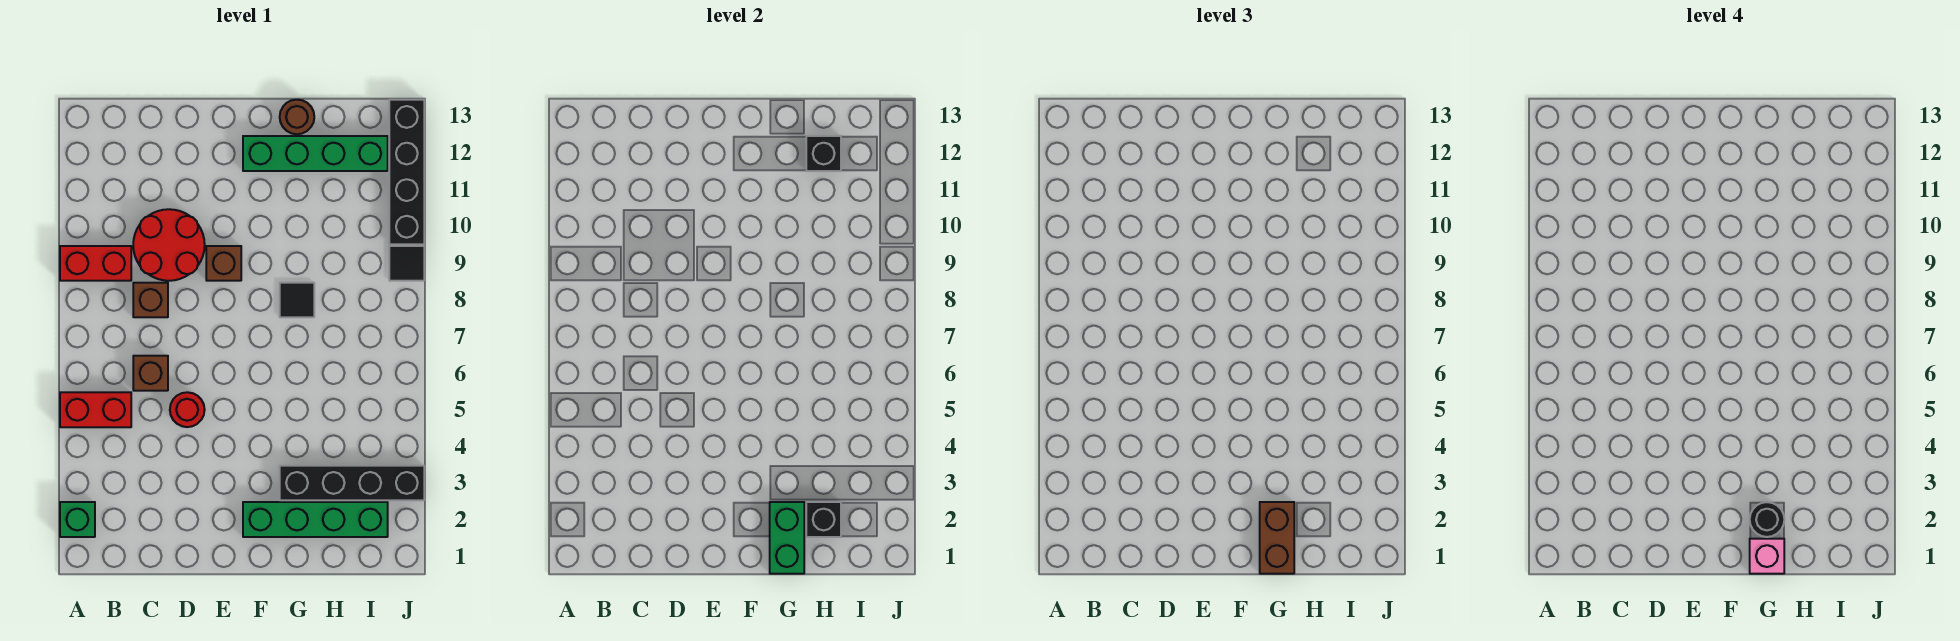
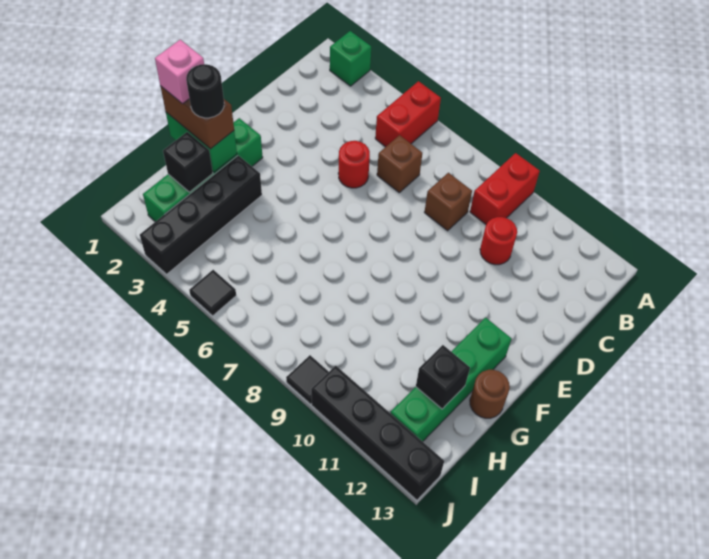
red 2x2 round brick [133,209,205,281] -> red 1x1 round brick [480,217,517,265]
brown 1x1 brick [206,246,241,281] -> none
black 1x1 tile [280,283,314,317] -> black 1x1 tile moved to [189,270,236,316]

